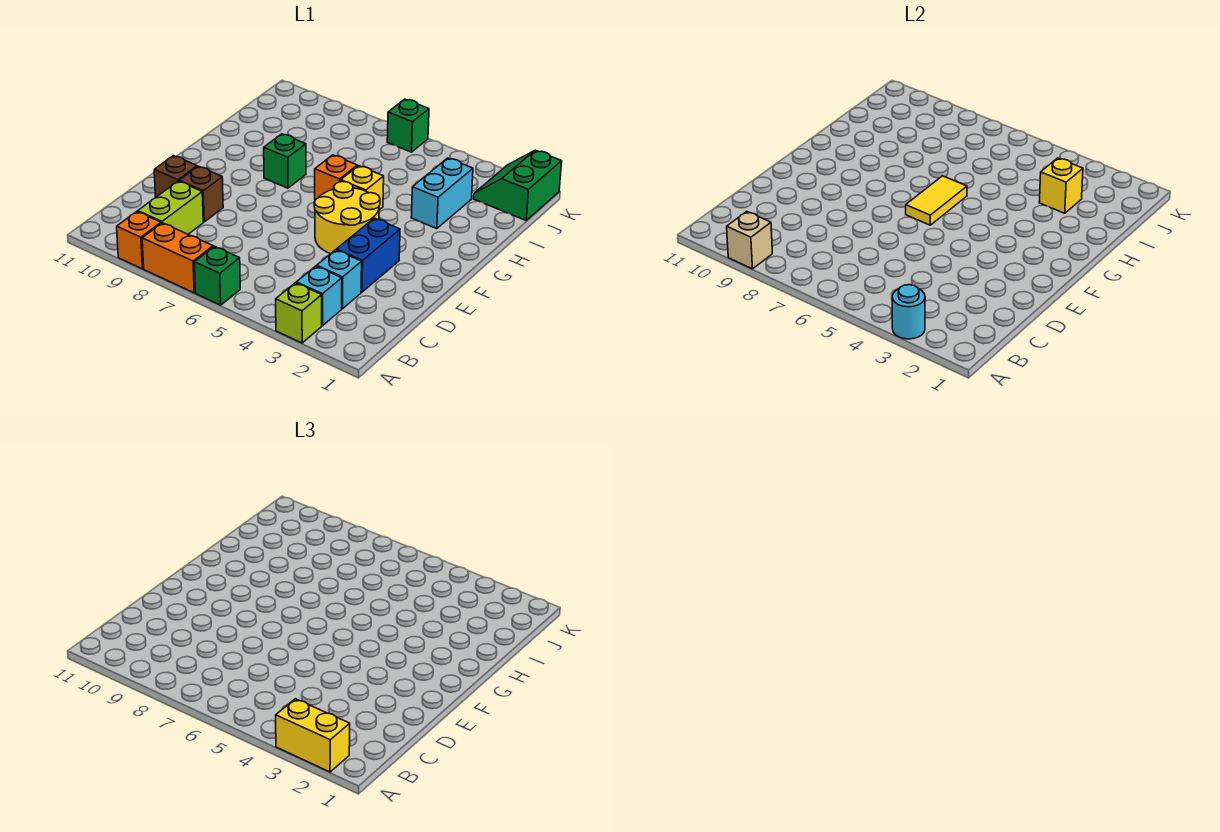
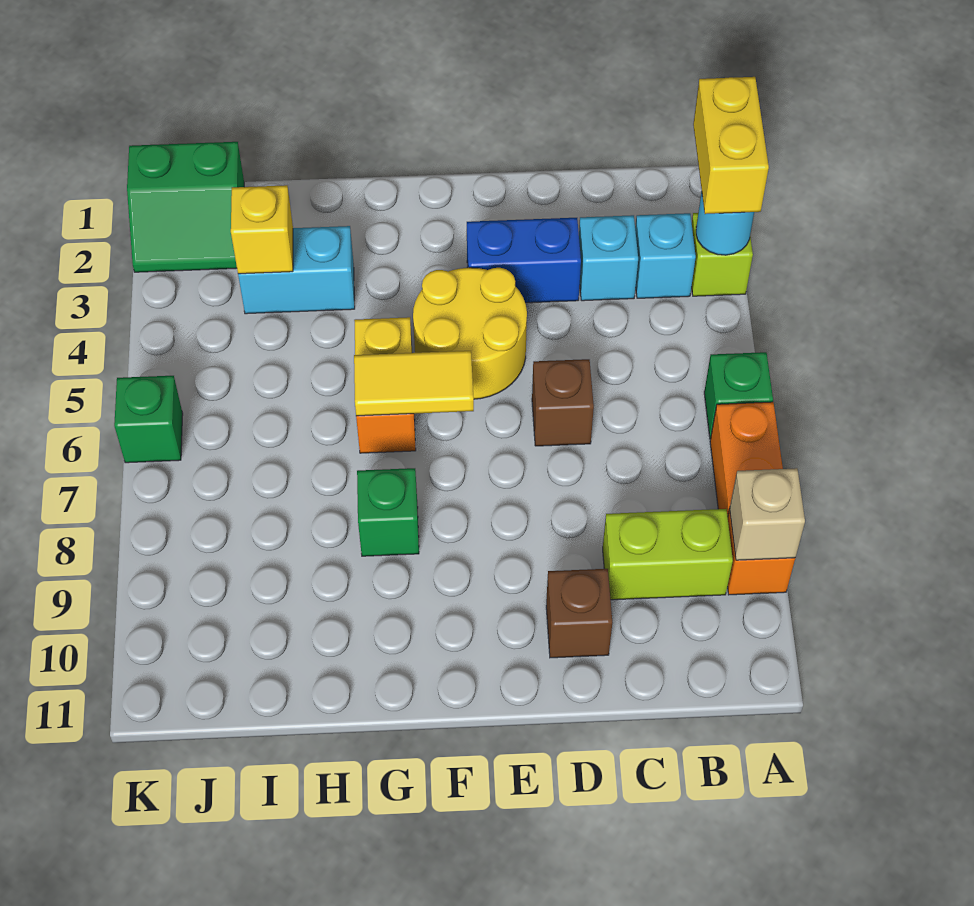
brown 1x1 brick [179,166,223,222] -> brown 1x1 brick moved to [532,359,594,446]

